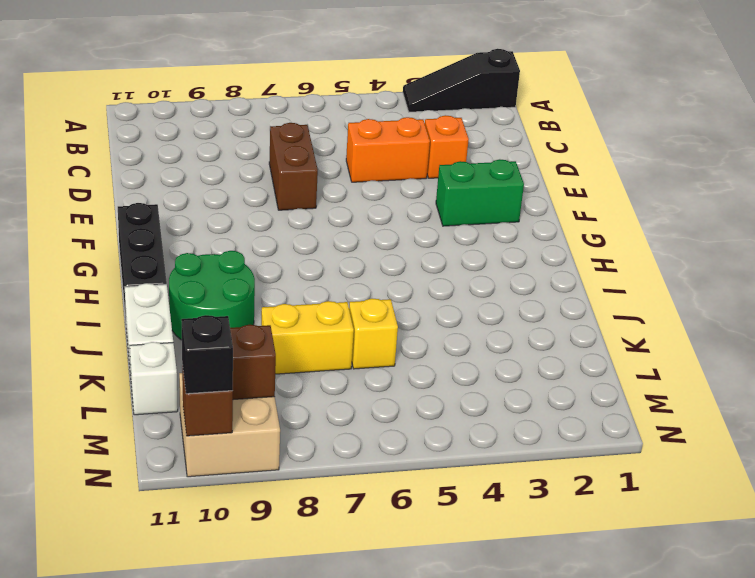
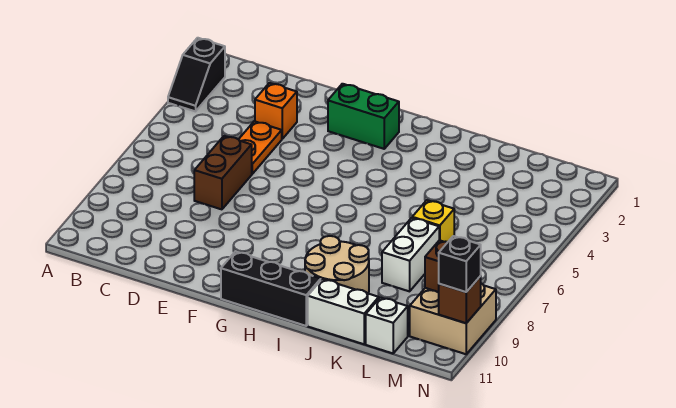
black 1x3 slope [403,49,520,112] -> black 1x2 slope [168,38,225,111]
orange 1x2 brick [346,117,430,182] -> orange 1x2 plate [239,121,282,174]
brown 1x2 brick [269,123,318,210] -> brown 1x2 brick turned to [194,136,252,209]
green 1x2 brick [436,159,524,226] -> green 1x2 brick turned to [328,84,399,149]
green 2x2 round brick [169,251,255,340] -> tan 2x2 round brick [305,236,369,294]
yellow 1x2 brick [261,301,354,374] -> white 1x2 brick [382,218,439,291]

